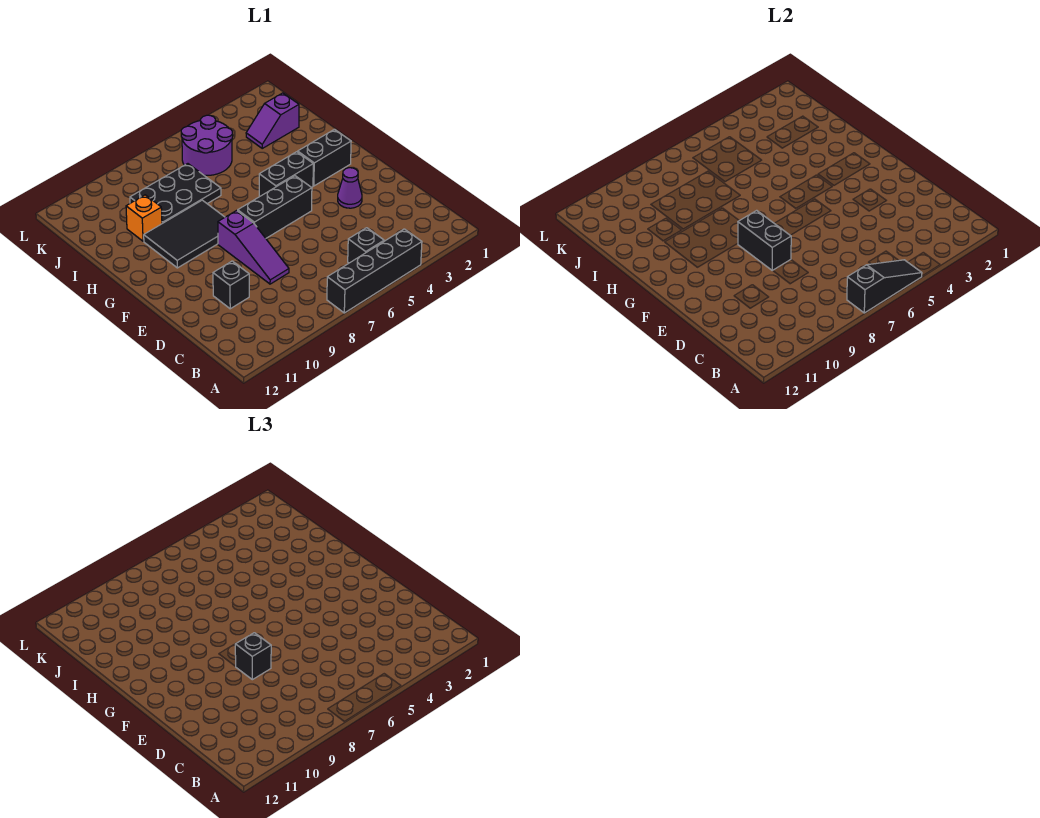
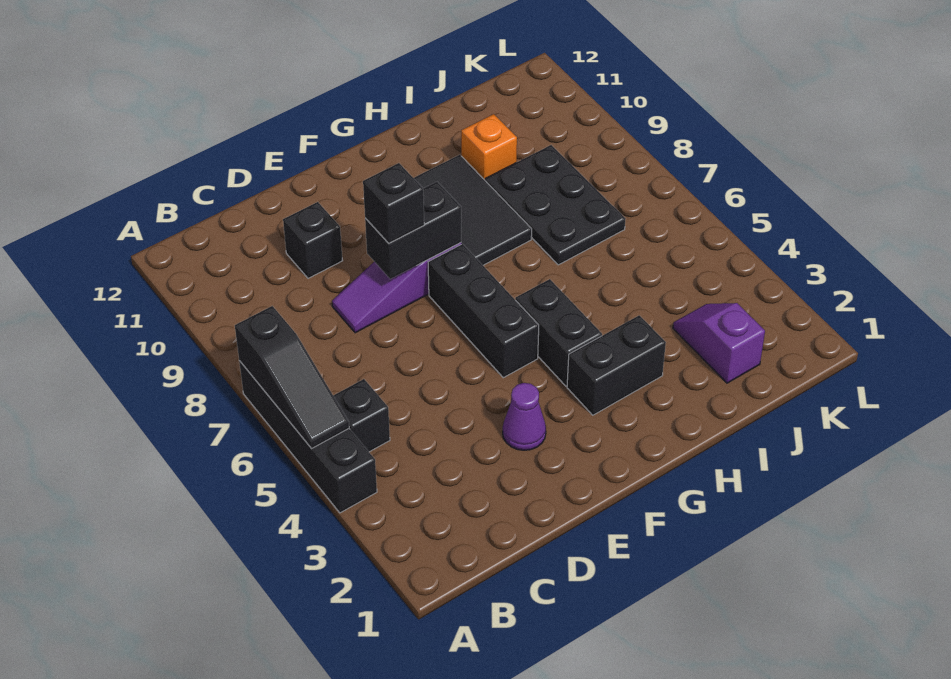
black 1x2 brick [298,129,351,186] -> black 1x2 brick turned to [567,315,666,415]
purple 2x2 round brick [181,115,233,175] -> none

